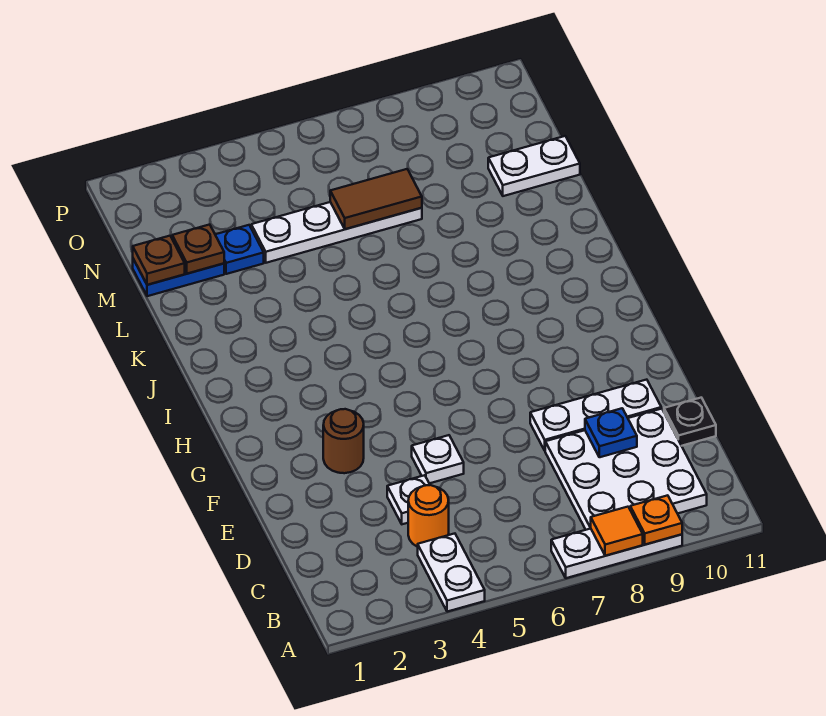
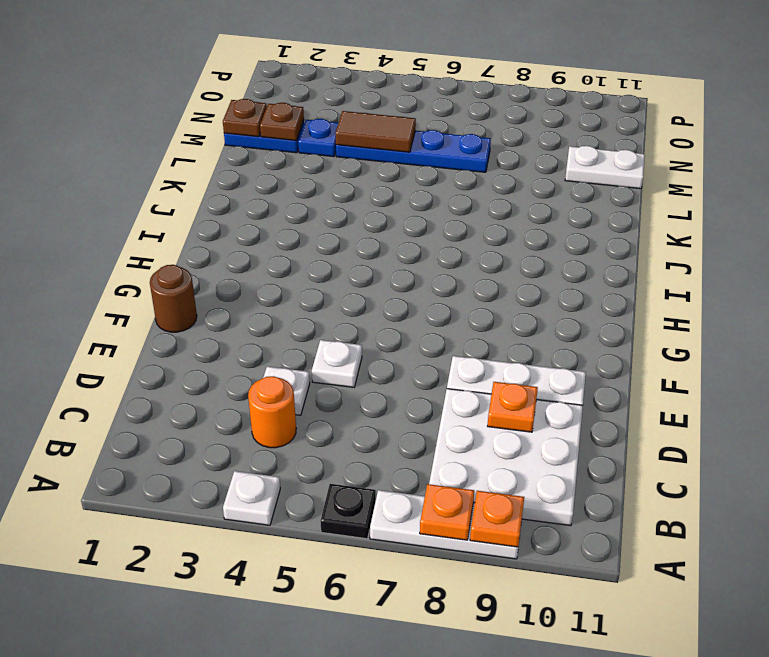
white 1x2 plate [418,534,485,612] -> white 1x1 plate [223,471,280,525]
orange 1x1 tile [591,507,643,556] -> orange 1x1 plate [420,484,474,540]
blue 1x1 plate [585,408,637,457] -> orange 1x1 plate [488,382,538,432]
black 1x1 plate [664,398,716,446] -> black 1x1 plate moved to [321,484,376,539]
brown 1x1 round brick [323,409,364,473] -> brown 1x1 round brick moved to [150,265,197,332]
white 1x4 plate [251,202,422,263] -> blue 1x4 plate [336,130,491,172]
brown 1x2 tile [330,169,422,229] -> brown 1x2 tile moved to [336,111,416,152]

